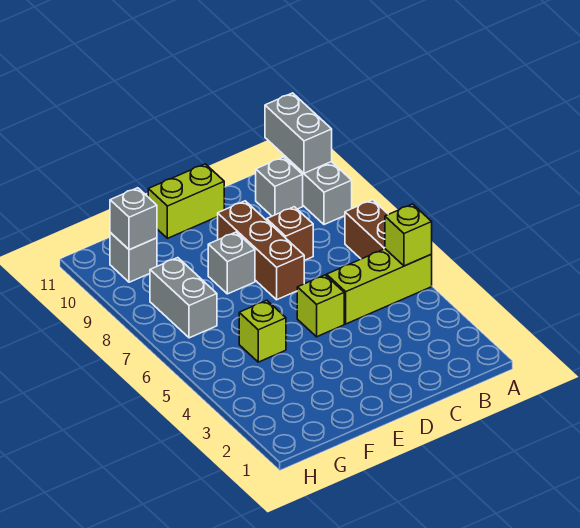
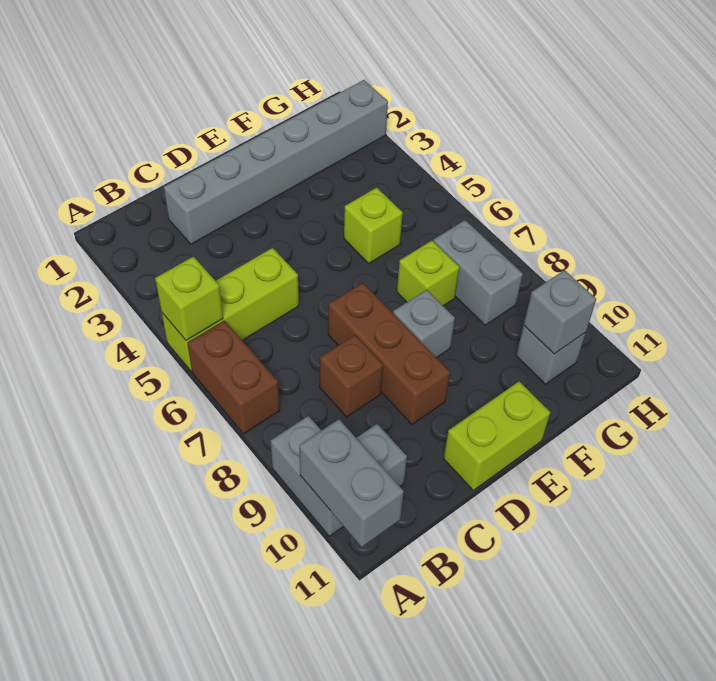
none -> grey 1x6 brick [164,80,388,244]
lime 1x1 brick [297,275,344,337] -> lime 1x1 brick moved to [397,241,459,306]

